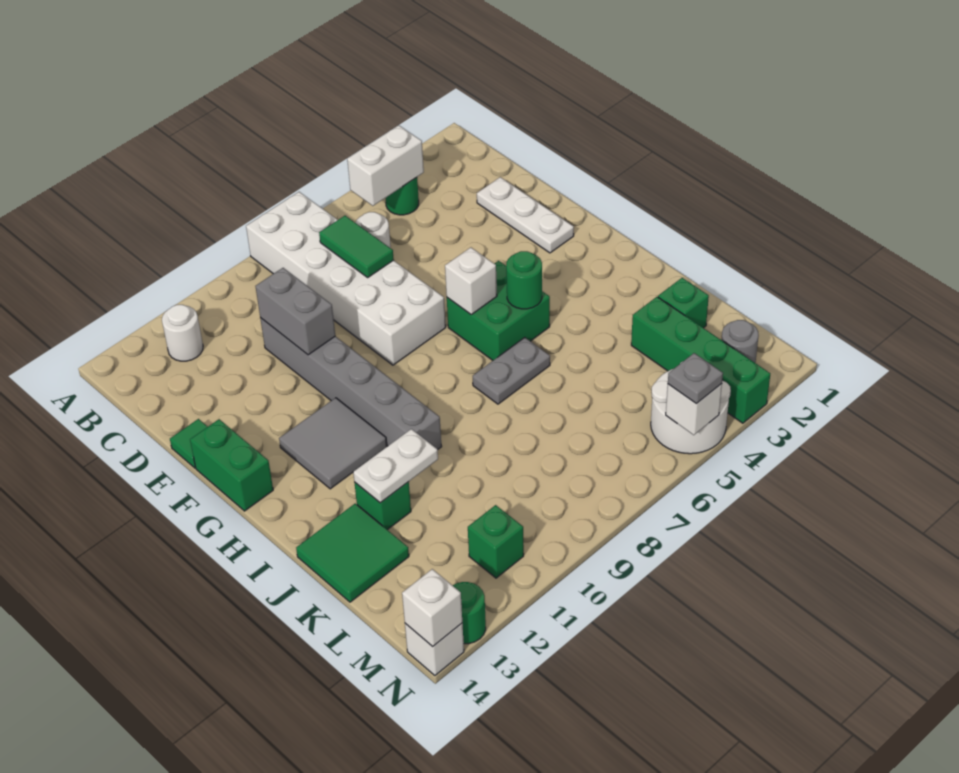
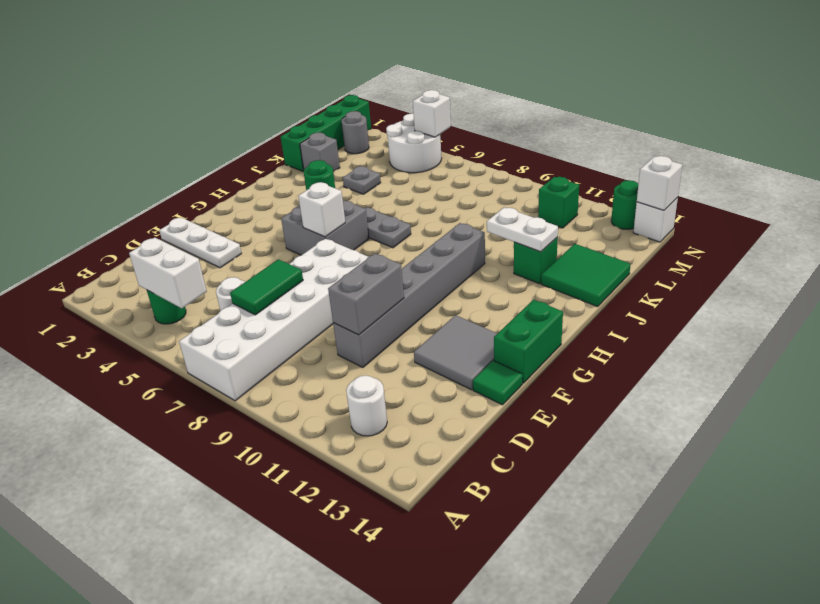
white 1x3 plate [477,177,574,253] -> white 1x3 plate turned to [159,218,241,268]
green 2x2 brick [447,261,550,360] -> grey 2x2 brick [281,200,369,255]
grey 2x2 tile [279,398,387,489] -> grey 2x2 tile moved to [414,315,498,390]
green 1x1 brick [658,278,709,328] -> grey 1x1 brick [300,133,340,172]
green 1x4 brick [631,297,770,423] -> green 1x4 brick moved to [281,95,371,171]
grey 1x1 plate [668,353,723,404] -> grey 1x1 plate moved to [343,166,381,194]

